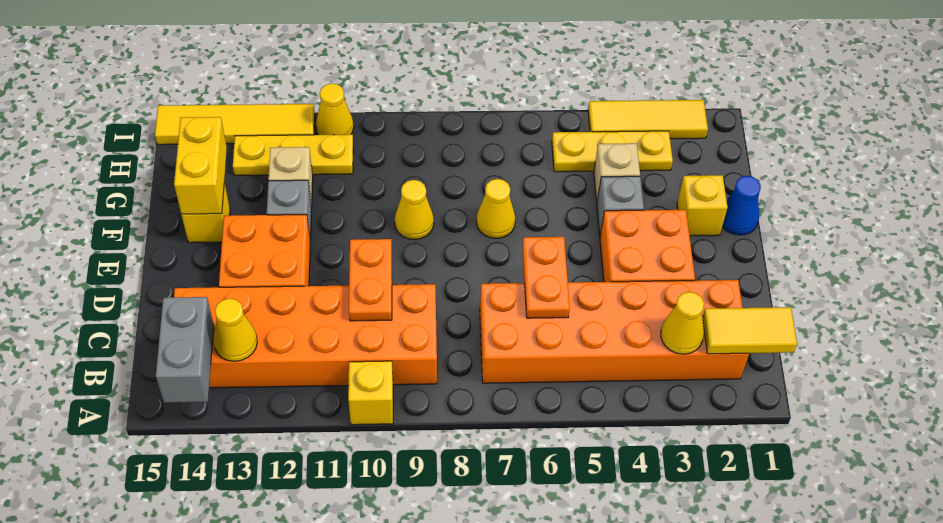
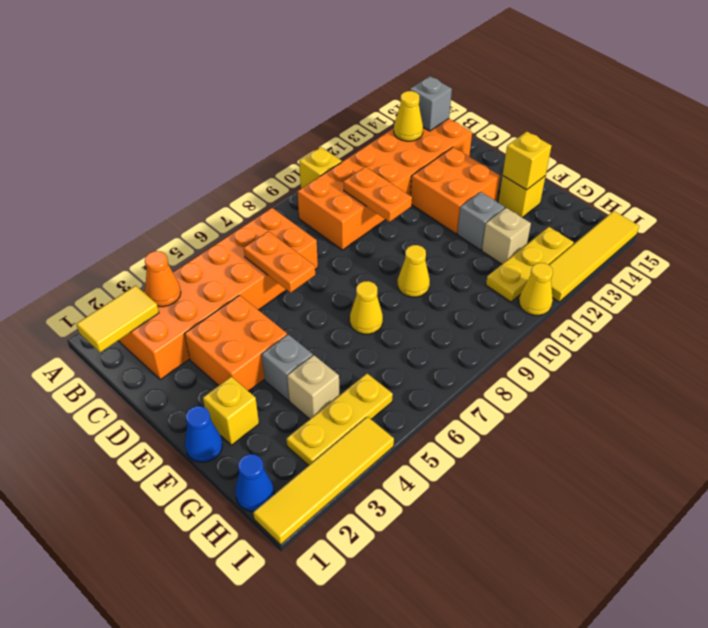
grey 1x2 brick [156,297,214,403] -> grey 1x1 brick [410,76,452,131]
yellow 1x1 cone [661,292,704,354] -> orange 1x1 cone [145,251,181,307]
yellow 1x2 brick [174,117,227,214] -> yellow 1x1 brick [503,132,551,190]
none -> blue 1x1 cone [235,454,274,511]
yellow 1x3 tile [588,100,708,139] -> yellow 1x4 tile [253,417,394,545]

